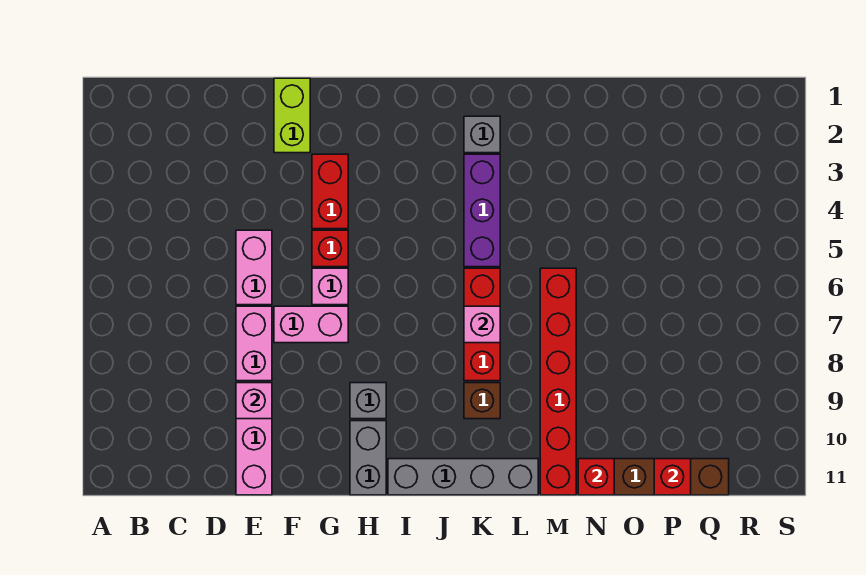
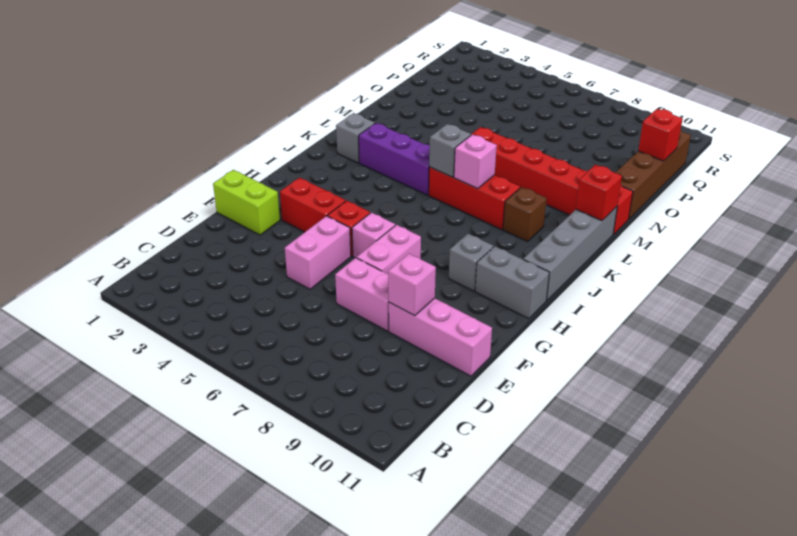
pink 1x2 brick [236,230,272,305] -> pink 1x2 brick turned to [285,216,351,289]
none -> grey 1x1 brick [429,124,471,177]
red 1x1 brick [578,459,614,495] -> red 1x1 brick moved to [576,165,622,221]

